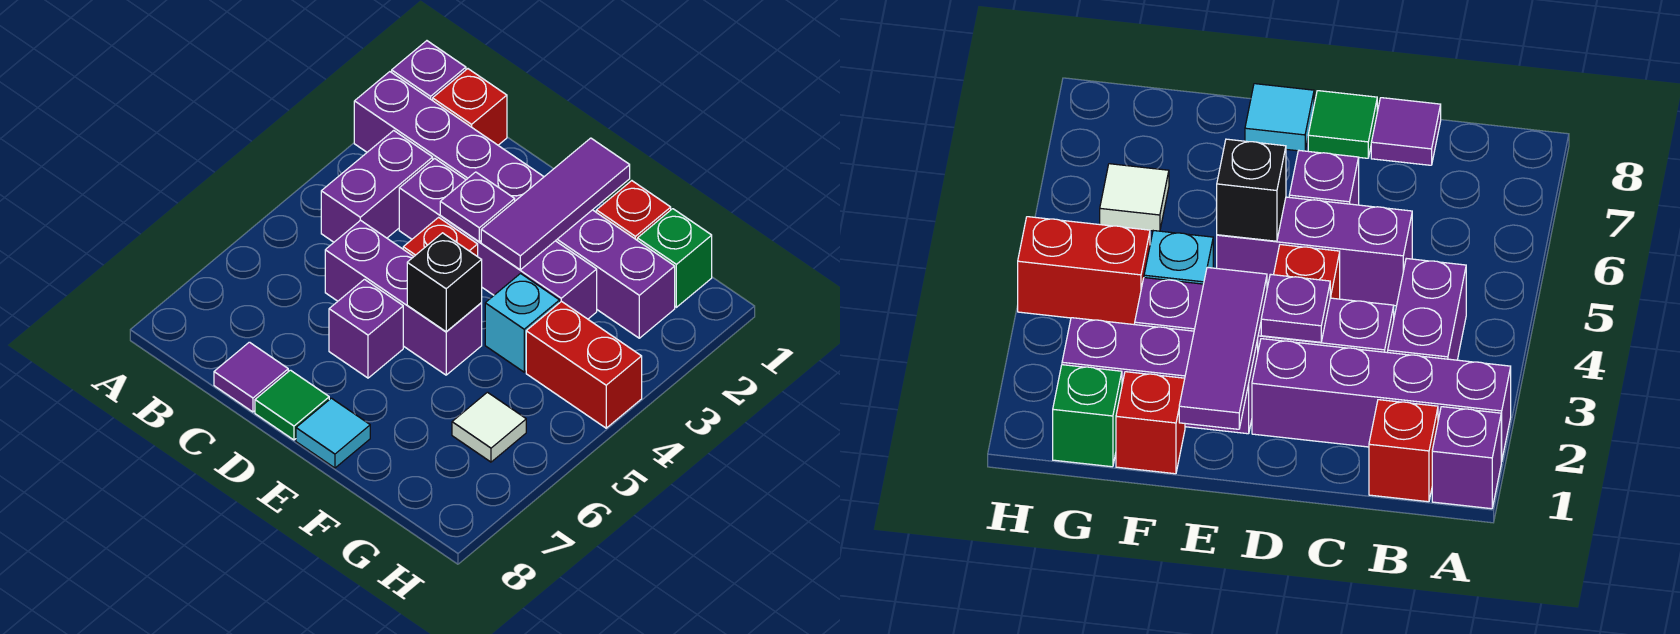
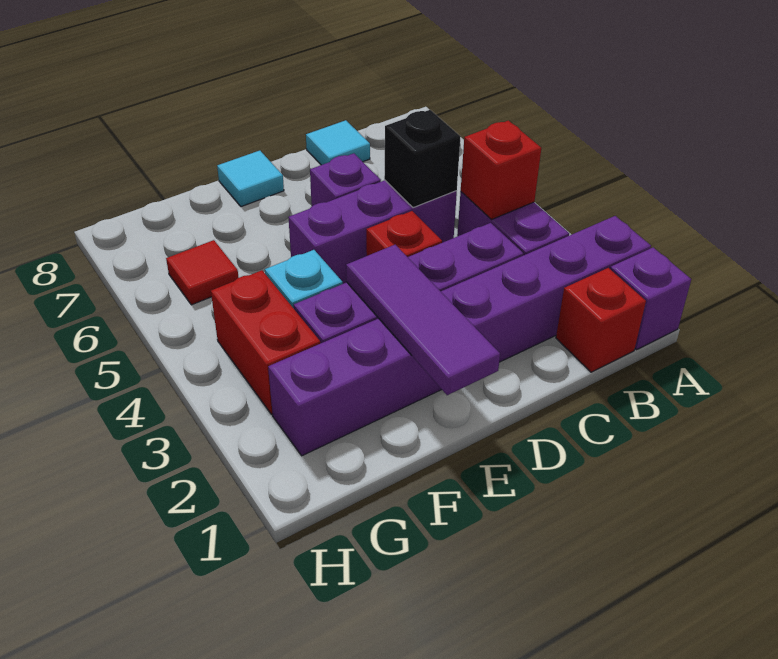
purple 1x1 tile [214,342,288,412] -> cyan 1x1 tile [306,120,370,165]
purple 1x1 plate [440,172,515,242] -> none
green 1x1 tile [255,370,329,440] -> none
black 1x1 brick [407,233,482,332] -> black 1x1 brick moved to [384,110,461,208]
red 1x1 brick [596,181,671,240] -> red 1x1 brick moved to [461,121,541,220]
green 1x1 brick [637,209,712,307] -> none
red 1x2 brick [526,301,642,428] -> red 1x2 brick turned to [211,270,320,414]
white 1x1 tile [452,392,526,462] -> red 1x1 tile [166,240,239,305]

